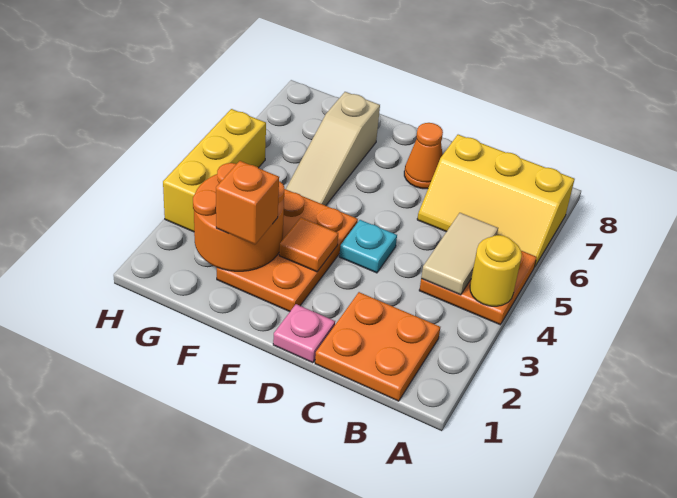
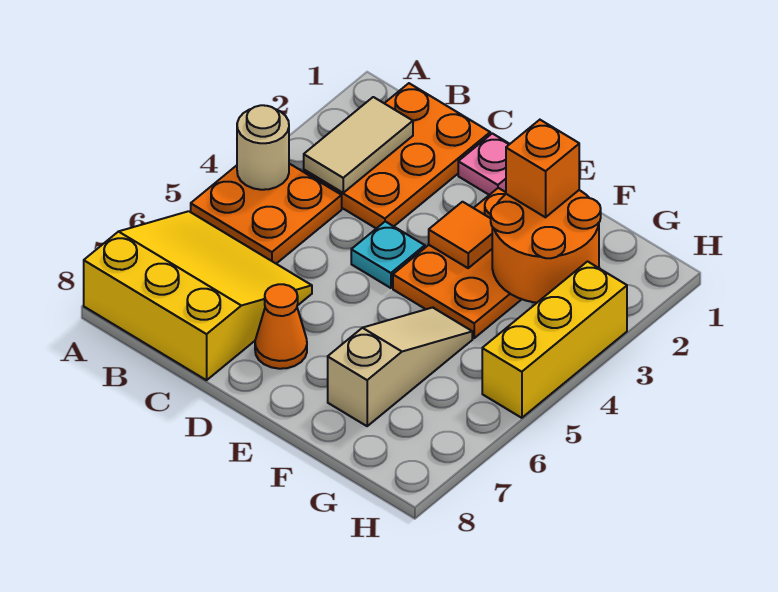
yellow 1x1 round brick [470,235,522,306] -> tan 1x1 round brick [237,105,289,190]
yellow 2x3 slope [417,135,575,266] -> yellow 3x3 slope [84,211,312,380]
orange 2x2 plate [315,292,440,401] -> orange 2x3 plate [304,83,490,228]
tan 1x2 tile [421,213,498,295] -> tan 1x2 tile moved to [304,97,413,193]

